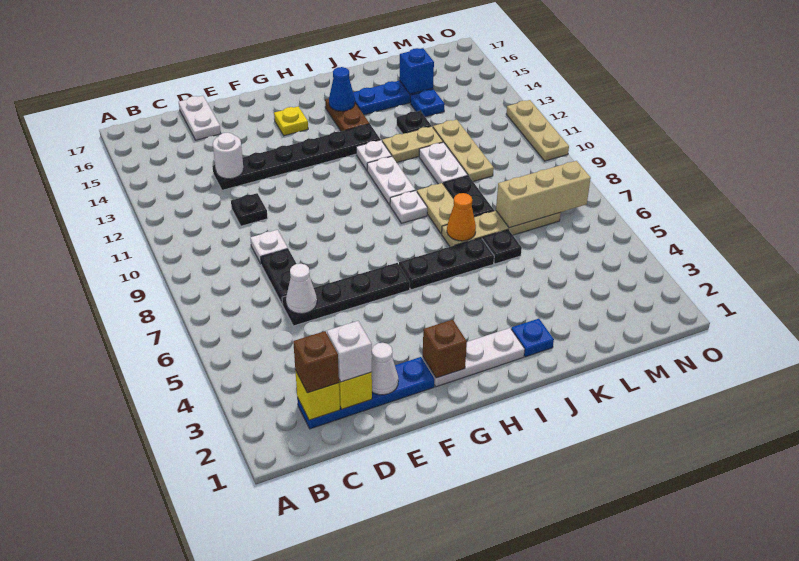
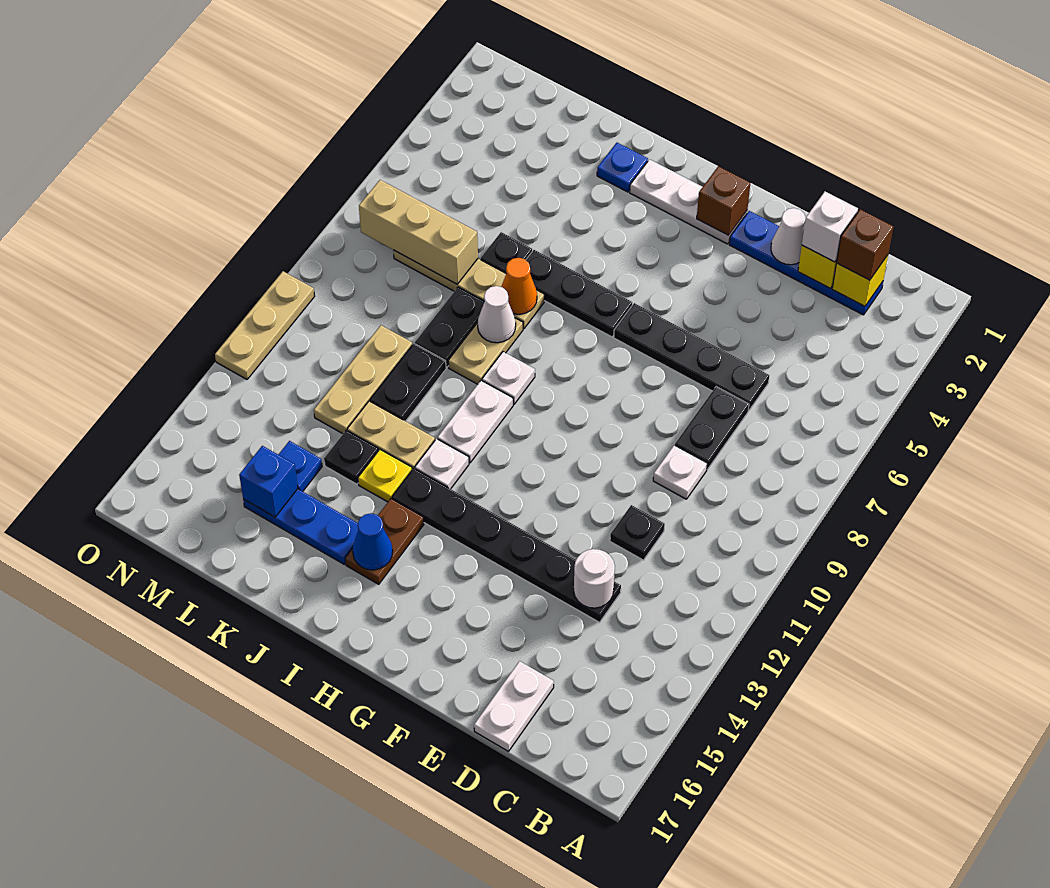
white 1x1 cone [286,264,317,314] -> white 1x1 cone moved to [478,286,516,343]
yellow 1x1 plate [274,106,308,136] -> yellow 1x1 plate moved to [358,449,412,502]
white 1x2 plate [419,142,468,184] -> black 1x2 plate [370,344,446,421]

